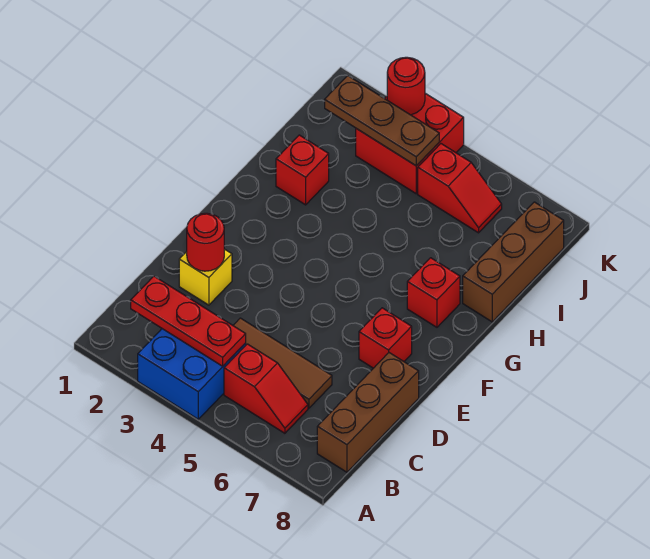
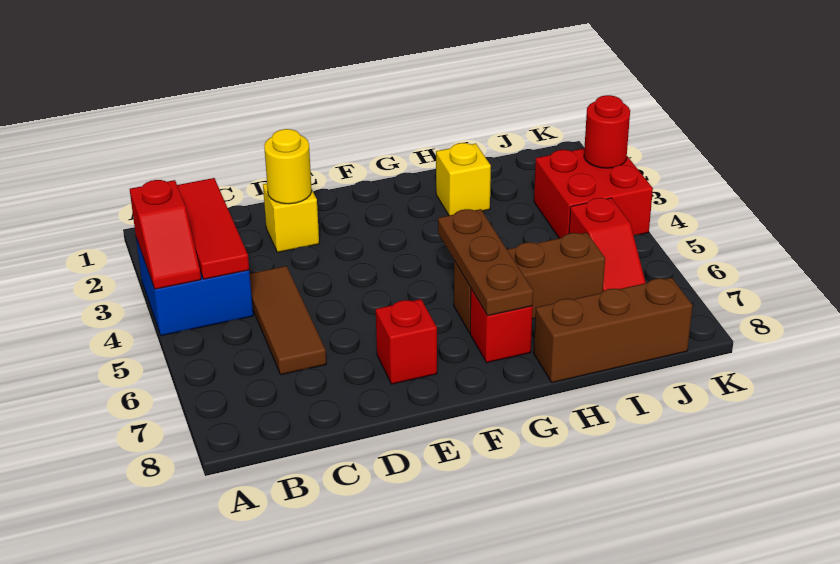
red 1x3 plate [131,276,246,366] -> red 1x3 tile [177,178,249,279]
red 1x2 slope [224,344,308,433] -> red 1x2 slope moved to [130,180,201,289]
brown 1x3 brick [317,353,419,472] -> brown 1x3 brick moved to [454,233,605,333]
red 1x1 round brick [187,213,224,271] -> yellow 1x1 round brick [264,129,312,204]
red 1x1 brick [276,135,329,205] -> yellow 1x1 brick [436,143,491,215]
brown 1x3 plate [325,76,439,166] -> brown 1x3 plate moved to [438,209,533,316]

